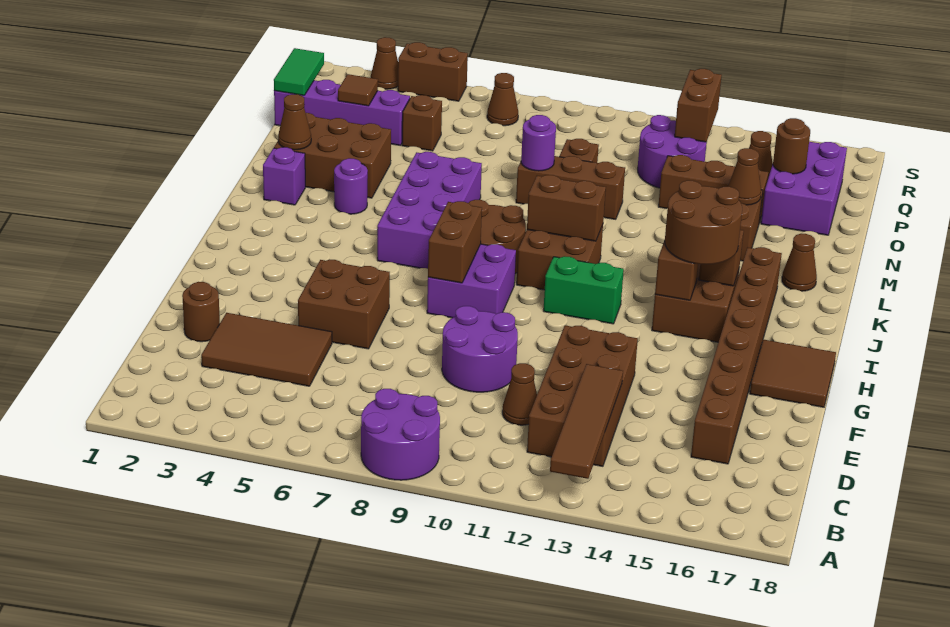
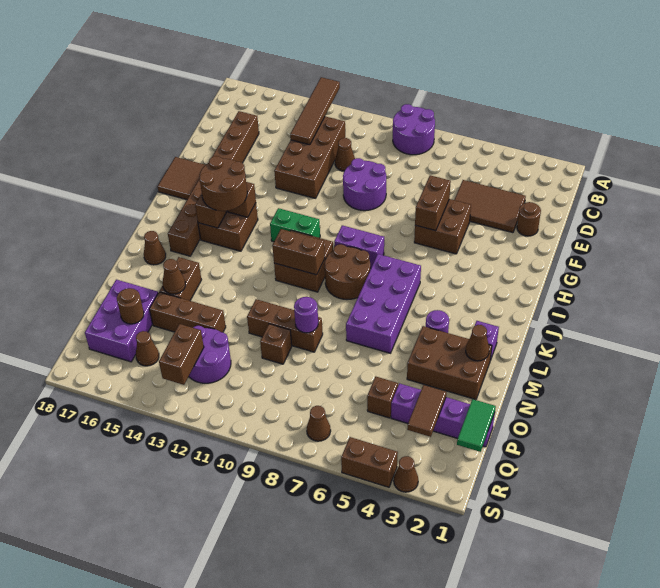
purple 2x2 brick [427,244,516,318] -> purple 1x2 brick [334,225,384,268]
brown 1x2 brick [428,201,482,283] -> brown 1x2 brick moved to [415,175,451,231]
brown 1x1 tile [338,74,378,106] -> brown 1x2 tile [407,385,446,437]

